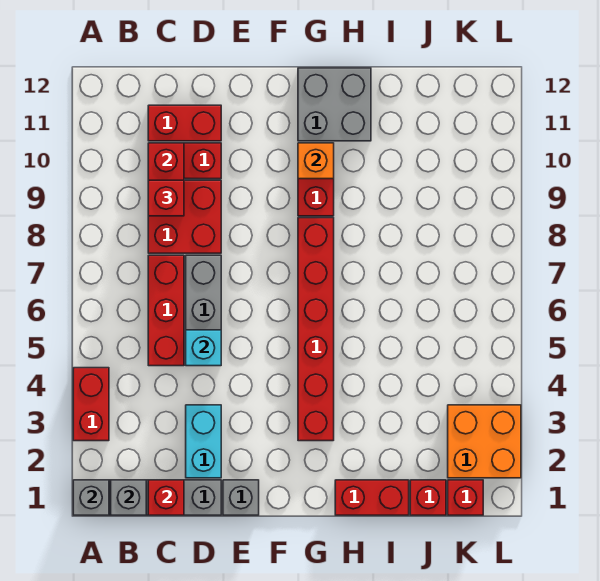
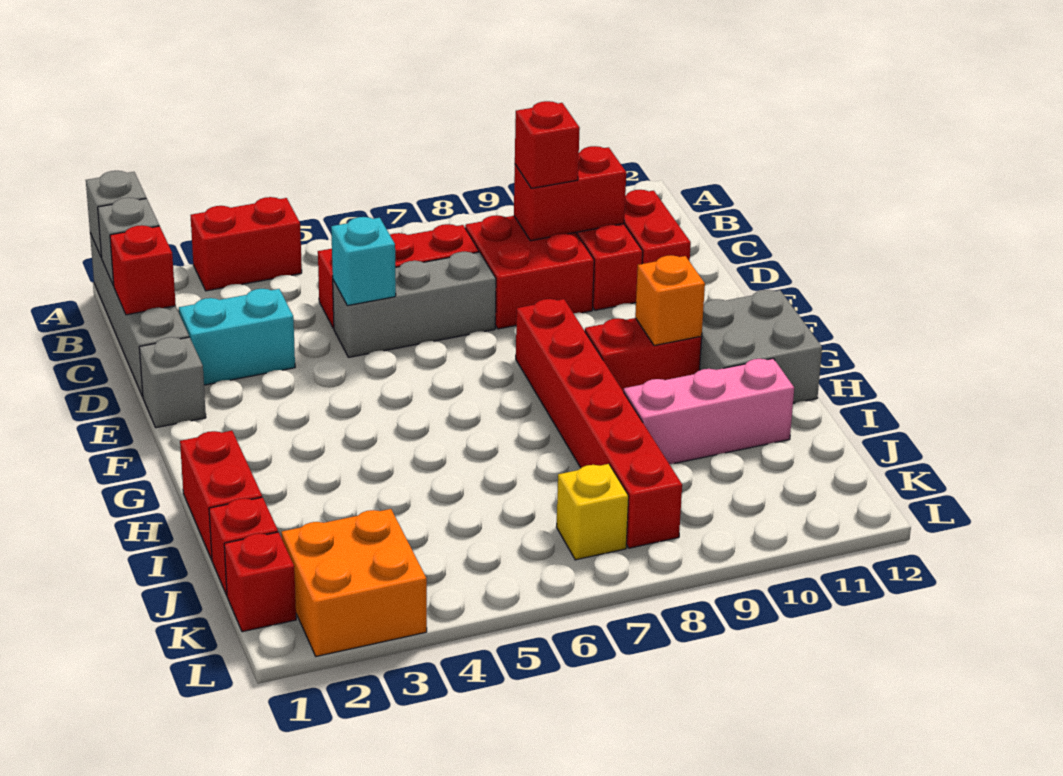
red 1x6 brick [298,218,334,441] -> red 1x6 brick turned to [516,299,682,548]
none -> pink 1x3 brick [624,358,794,464]
none -> yellow 1x1 brick [557,464,629,560]

